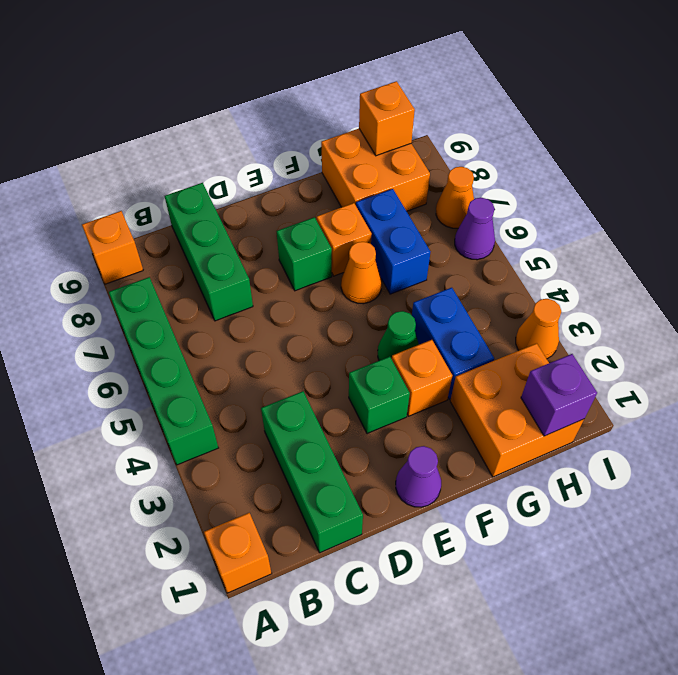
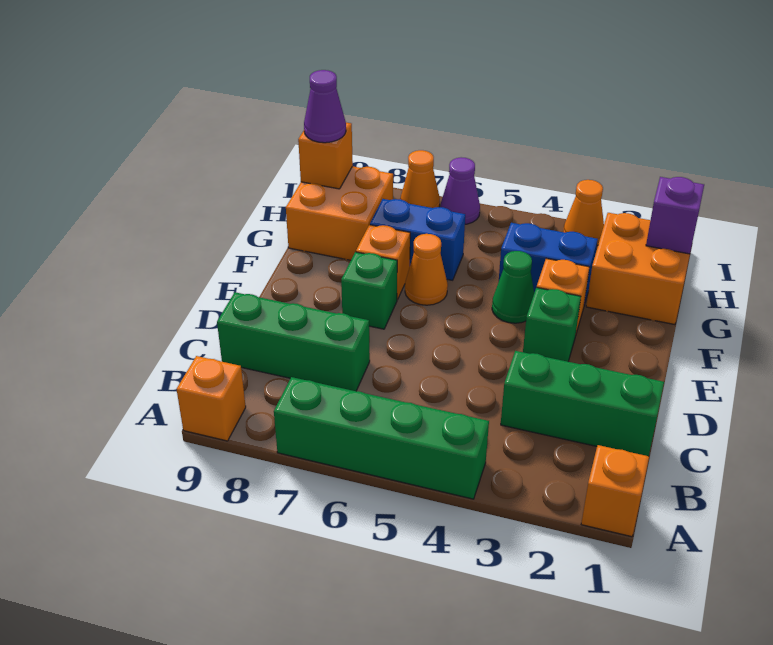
purple 1x1 cone [396,446,441,507] -> purple 1x1 cone moved to [304,70,346,143]

